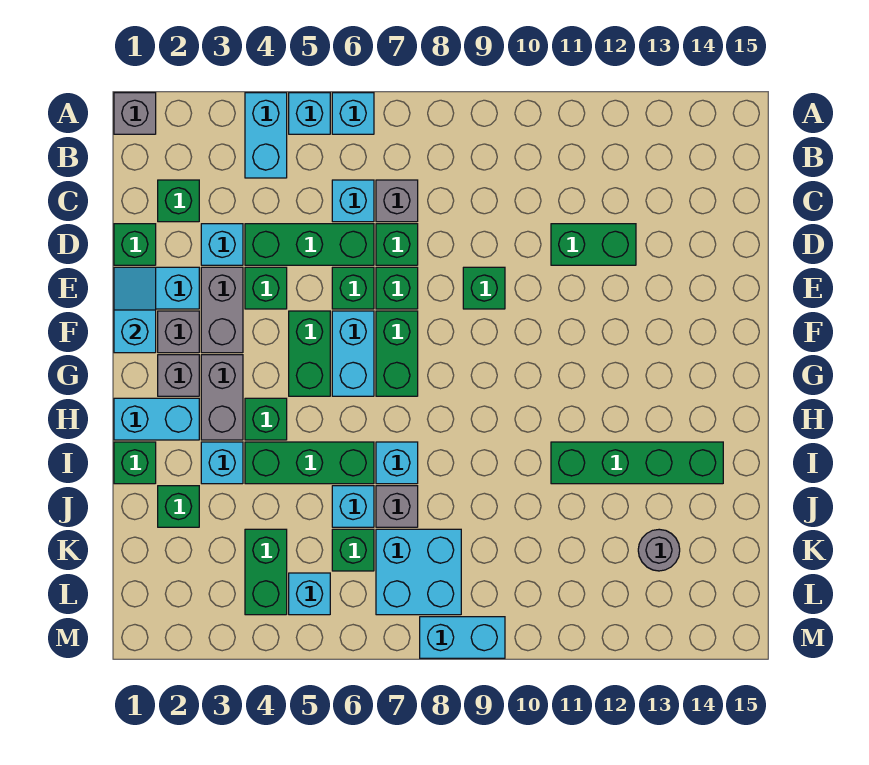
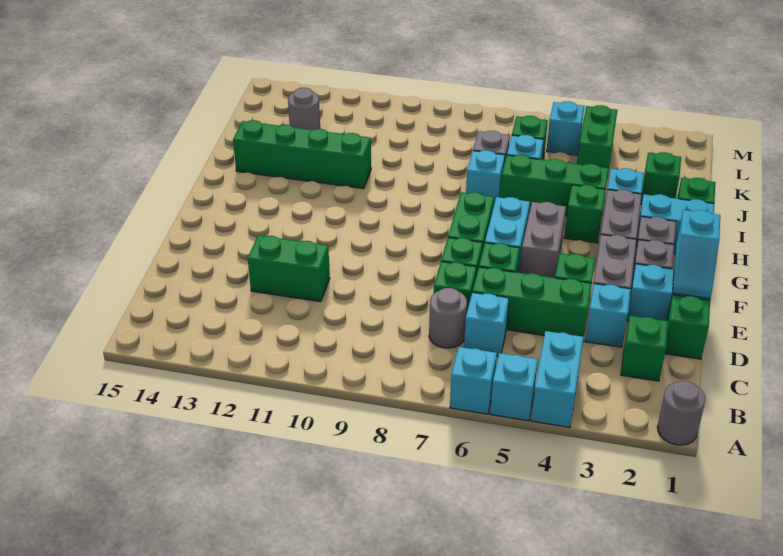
grey 1x1 brick [114,93,156,134] -> grey 1x1 round brick [657,381,706,445]
grey 1x1 brick [376,180,418,222] -> grey 1x1 round brick [429,288,467,348]
green 1x1 brick [463,267,505,309] -> none
green 1x2 brick [289,311,330,396] -> grey 1x2 brick [520,202,566,278]
cyan 2x2 brick [376,529,461,615] -> none
cyan 1x2 brick [420,617,505,658] -> none

